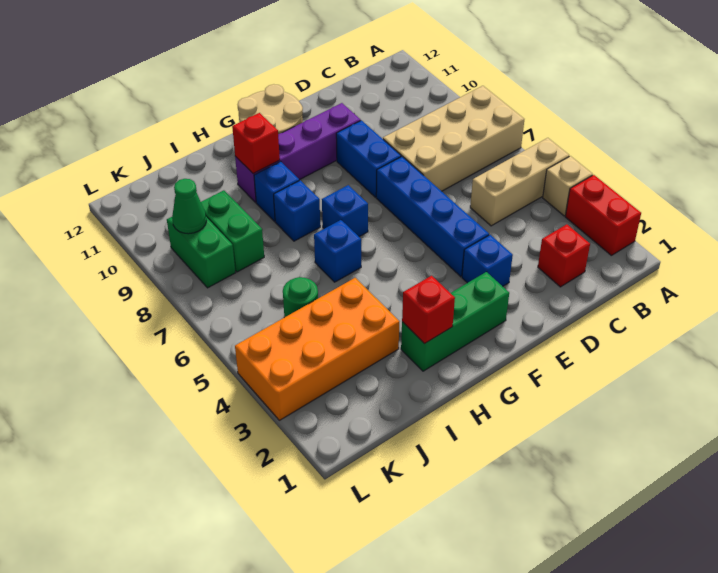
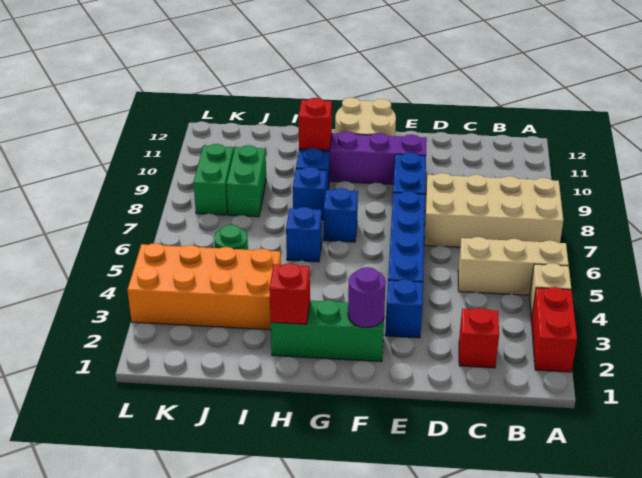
none -> purple 1x1 round brick [348,267,386,327]
green 1x1 cone [172,179,206,234] -> none

